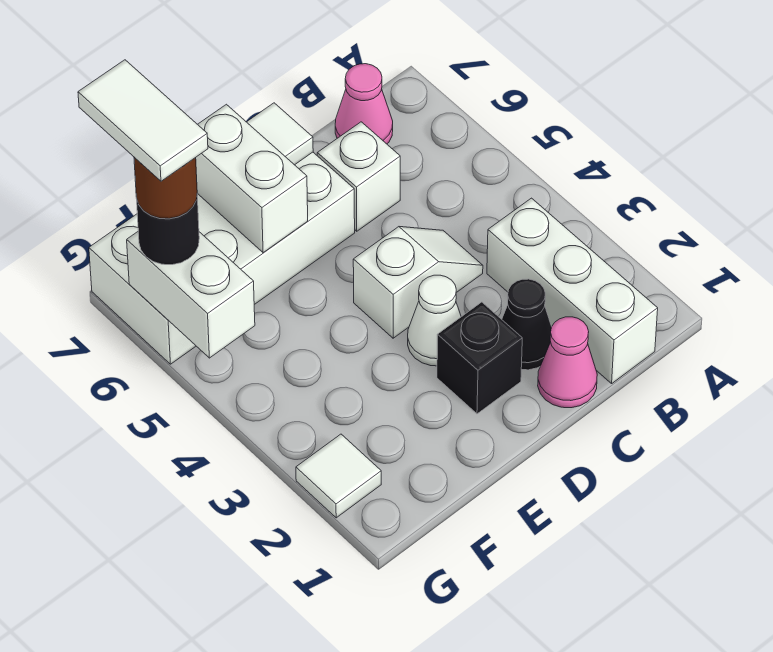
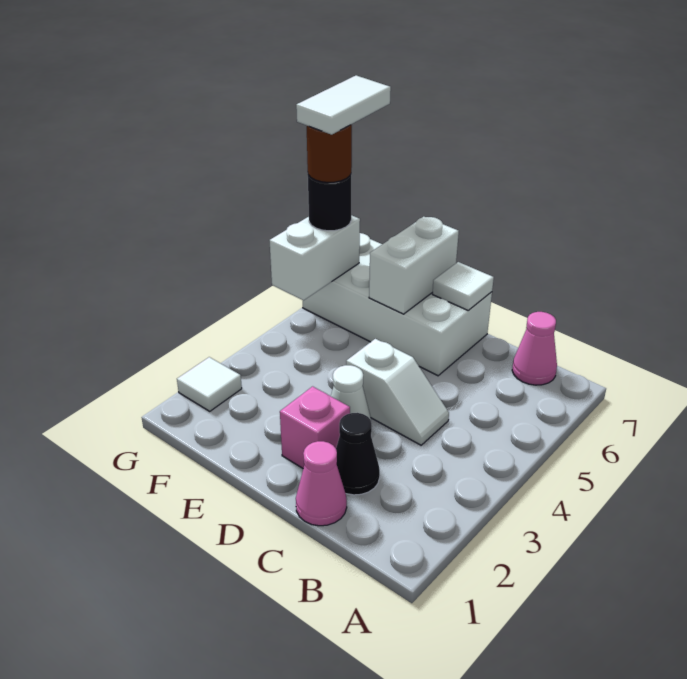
white 1x3 brick [487,198,658,383] -> none
white 1x1 brick [317,122,400,231] -> none
black 1x1 brick [437,302,522,414] -> pink 1x1 brick [280,386,350,468]

